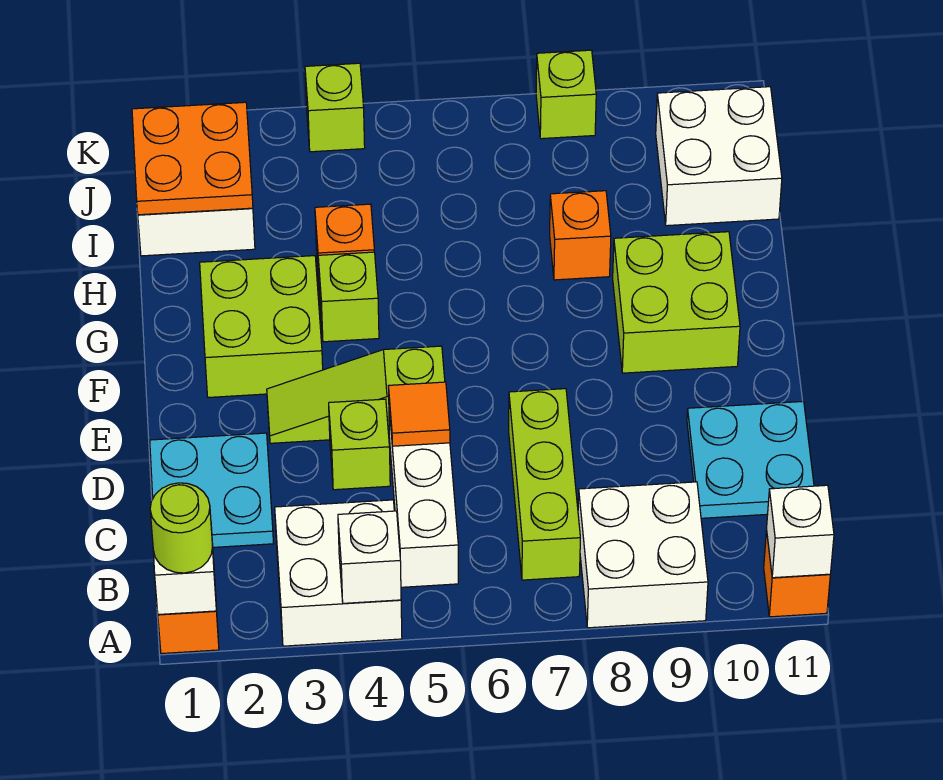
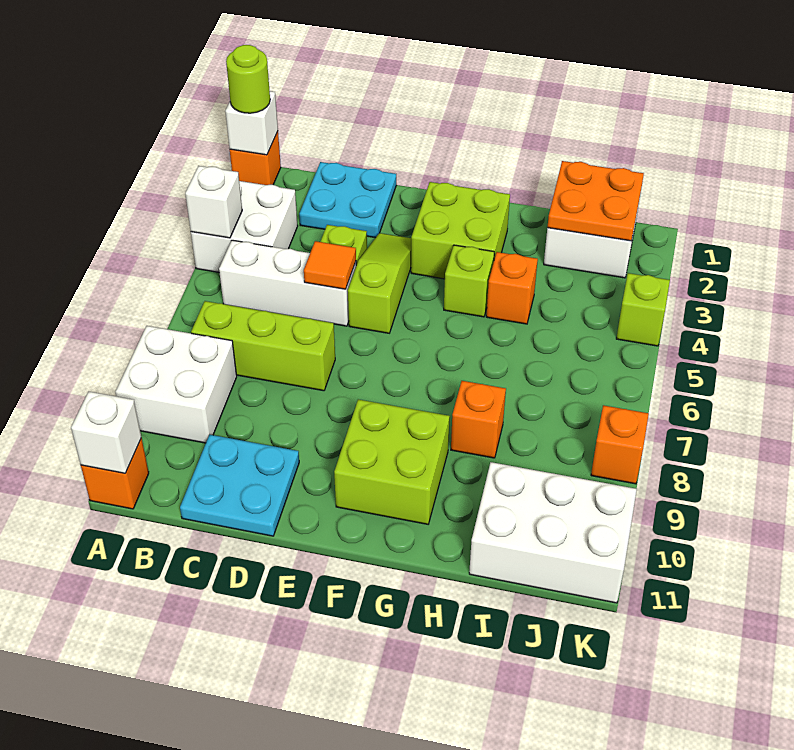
white 2x2 brick [656,87,782,226] -> white 2x3 brick [469,462,637,603]
lime 1x1 brick [536,50,596,139] -> orange 1x1 brick [591,405,649,484]

